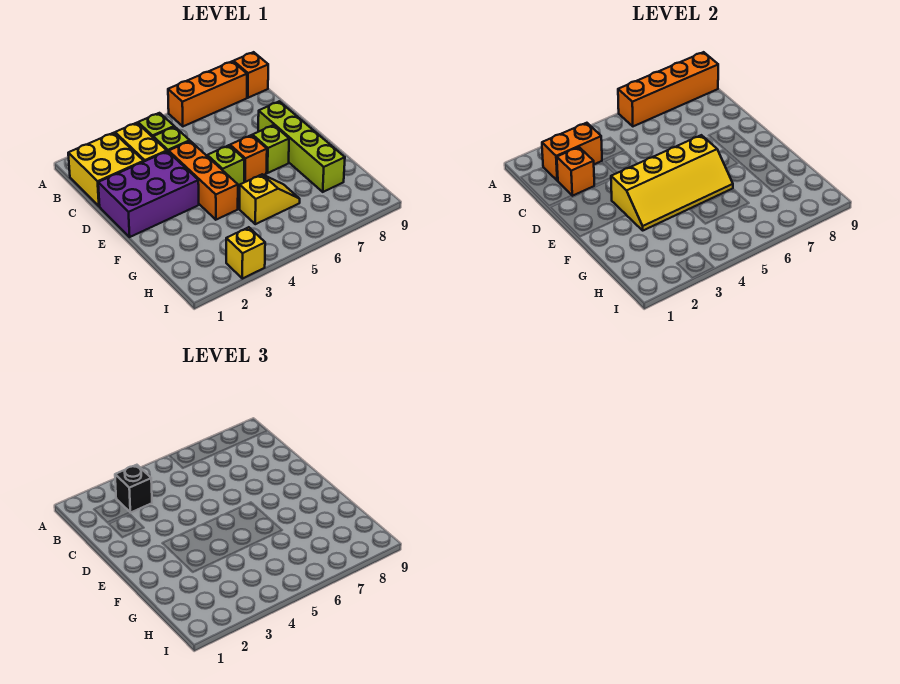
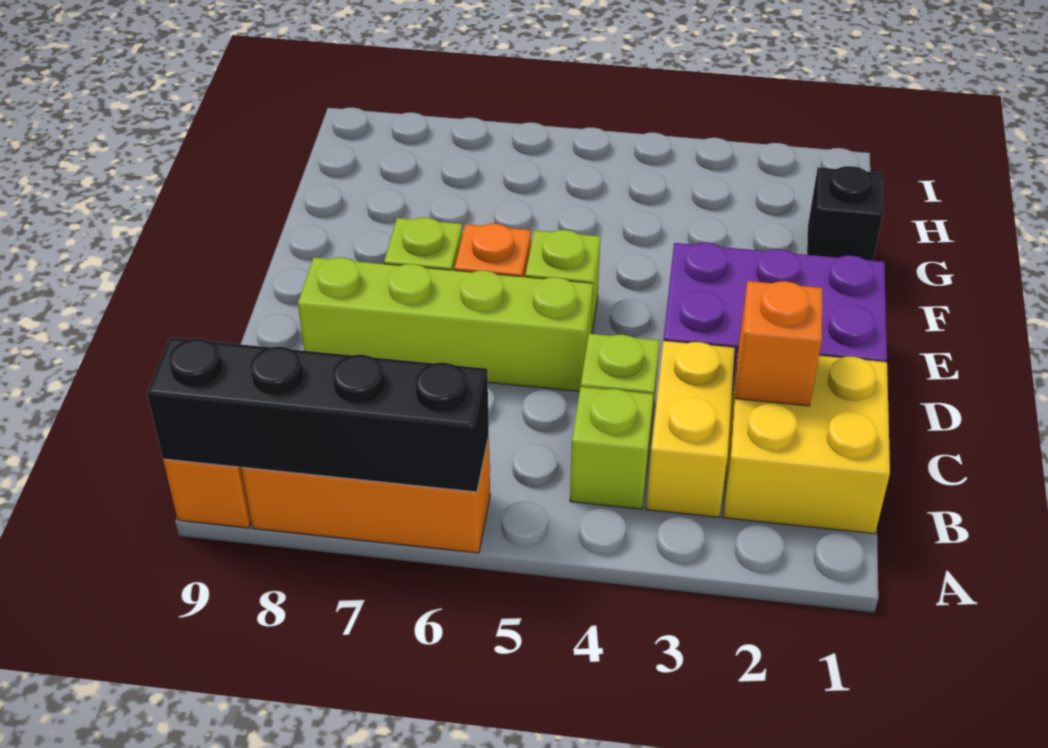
orange 1x4 brick [618,52,718,126] -> black 1x4 brick [147,338,489,492]
orange 1x2 brick [542,123,602,181] -> none
black 1x1 brick [115,465,152,513] -> black 1x1 brick moved to [807,166,883,261]
orange 1x3 brick [169,141,238,220] -> none
lime 1x4 brick [258,101,345,192] -> lime 1x4 brick turned to [298,257,593,392]
yellow 2x4 slope [611,135,733,230] -> none
yellow 1x2 slope [240,175,300,224] -> none
yellow 1x1 brick [226,227,265,279] -> none

